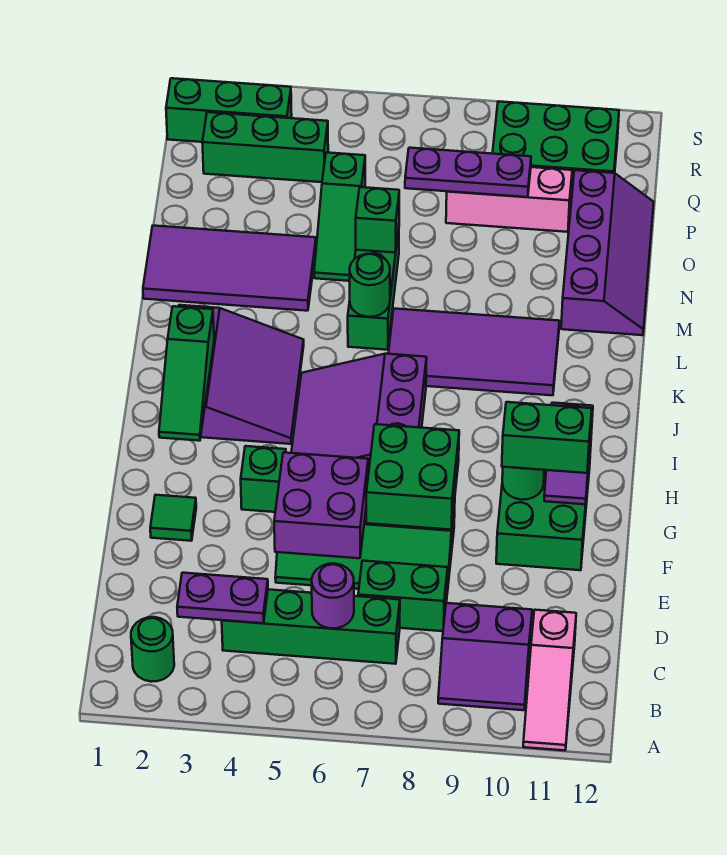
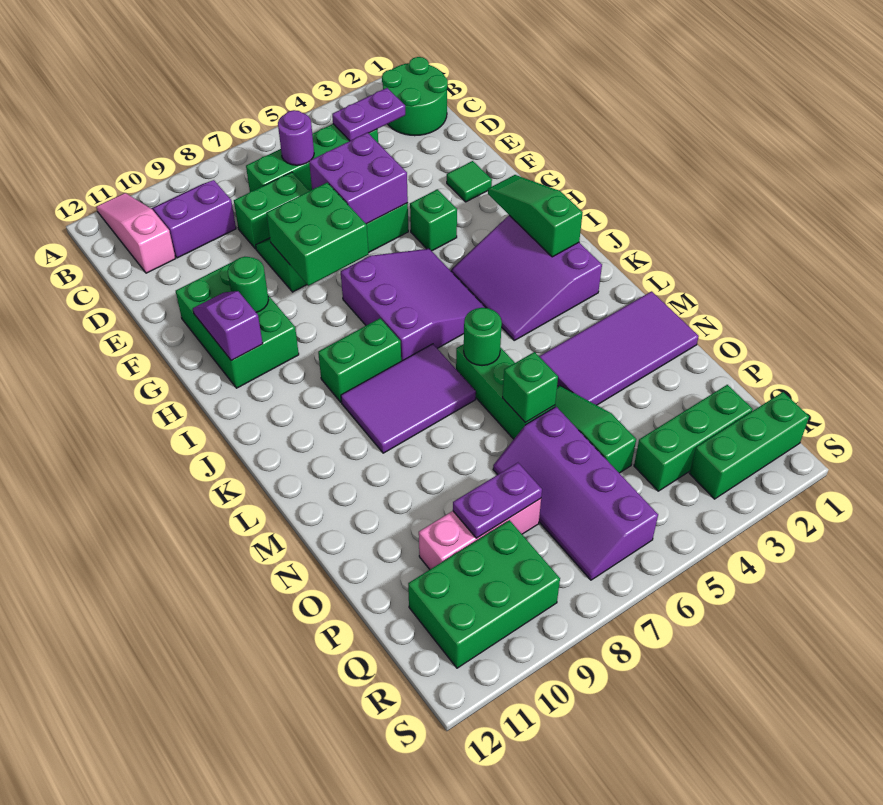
green 1x1 round brick [131,617,174,682] -> green 2x2 round brick [382,57,448,136]
green 1x2 brick [502,402,592,473] -> green 1x2 brick moved to [318,318,401,402]
purple 2x4 tile [388,309,559,395] -> purple 2x3 tile [341,344,476,453]
purple 2x4 slope [561,170,654,335] -> purple 2x4 slope moved to [493,407,658,580]
purple 1x3 plate [405,148,531,197] -> purple 1x2 plate [453,463,542,538]

